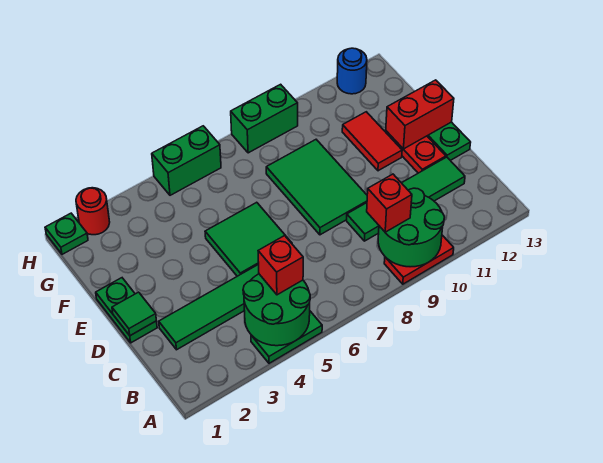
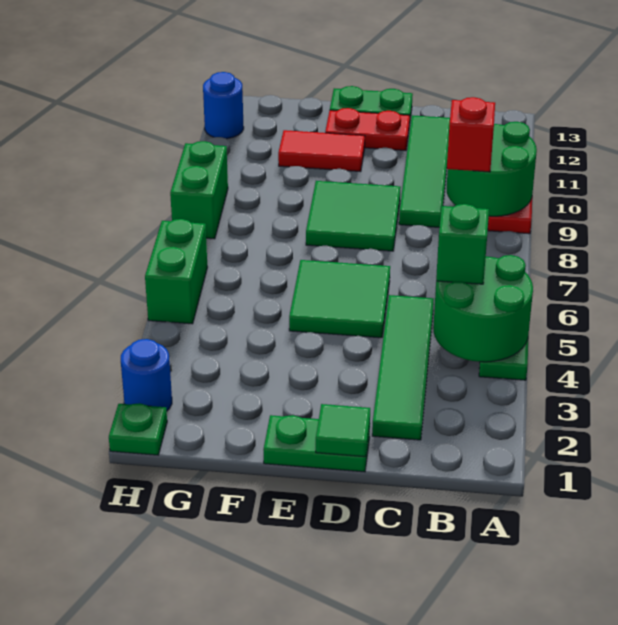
red 1x1 brick [258,236,303,295] -> green 1x1 brick [436,204,489,284]
green 2x3 tile [266,140,367,235] -> green 2x2 tile [306,181,401,251]
red 1x2 brick [386,80,454,149] -> none
red 1x1 round brick [76,188,110,235] -> blue 1x1 round brick [121,339,172,411]

